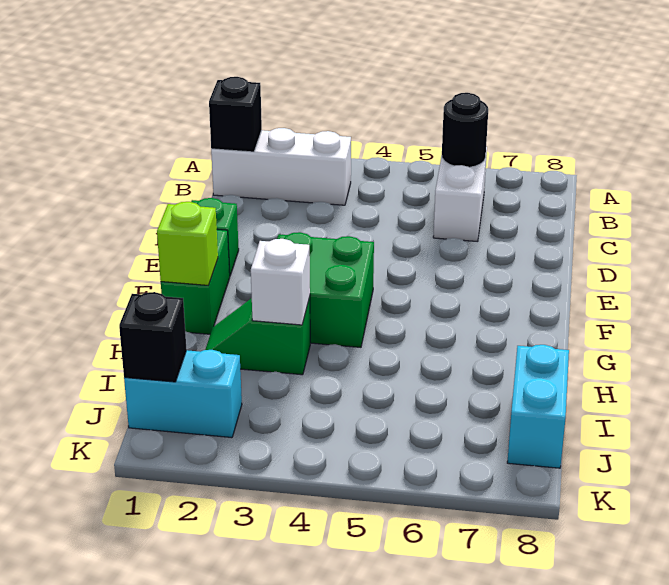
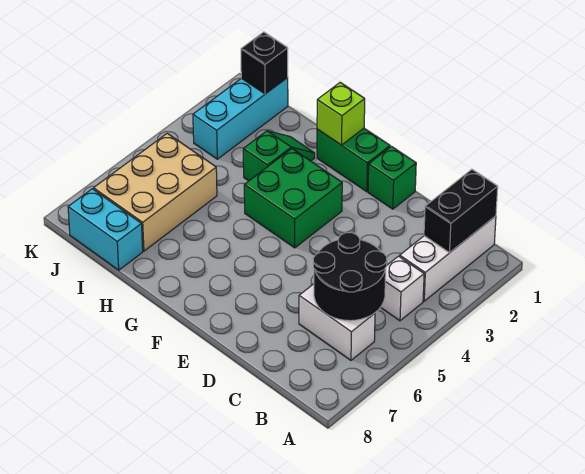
black 1x1 brick [209,77,262,152] -> black 1x2 brick [424,170,498,253]
black 1x1 round brick [442,93,488,167] -> black 2x2 round brick [313,233,387,321]
white 1x1 brick [251,239,310,325] -> white 1x1 brick moved to [381,256,424,321]
none -> tan 2x3 brick [94,133,217,251]
cyan 1x2 brick [124,350,242,438] -> cyan 1x3 brick [193,78,288,159]

